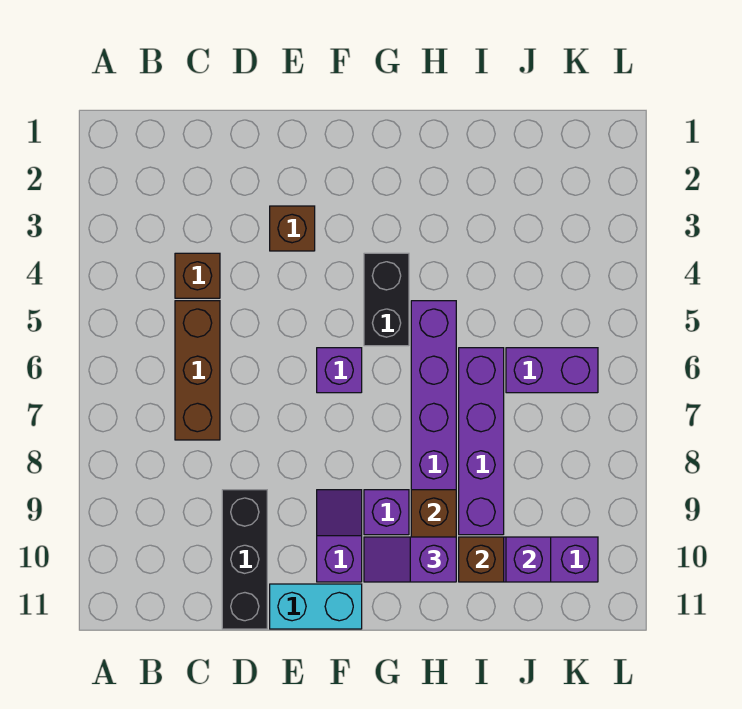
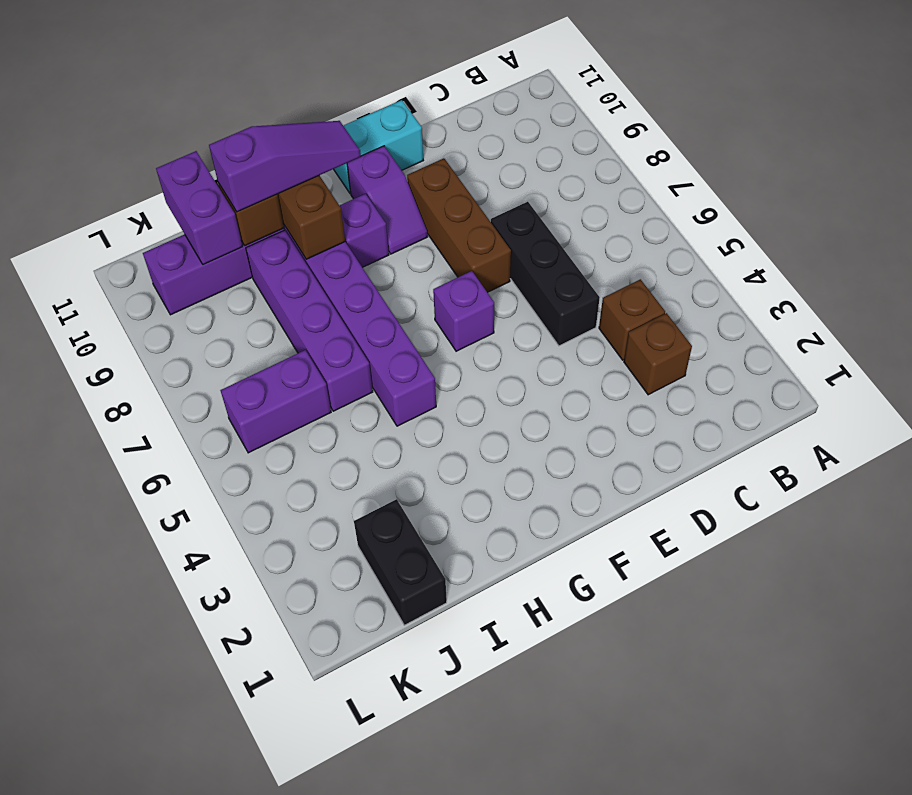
brown 1x3 brick [175,301,220,440] -> brown 1x3 brick moved to [407,158,511,292]
black 1x3 brick [222,490,267,629] -> black 1x3 brick moved to [491,202,600,346]
brown 1x1 brick [270,206,315,251] -> brown 1x1 brick moved to [624,313,692,395]
black 1x2 brick [364,253,409,346] -> black 1x2 brick moved to [354,499,447,625]
purple 1x2 slope [364,537,456,582] -> purple 1x3 slope [209,121,361,212]
purple 1x1 brick [506,537,551,582] -> purple 1x2 brick [156,151,243,265]

